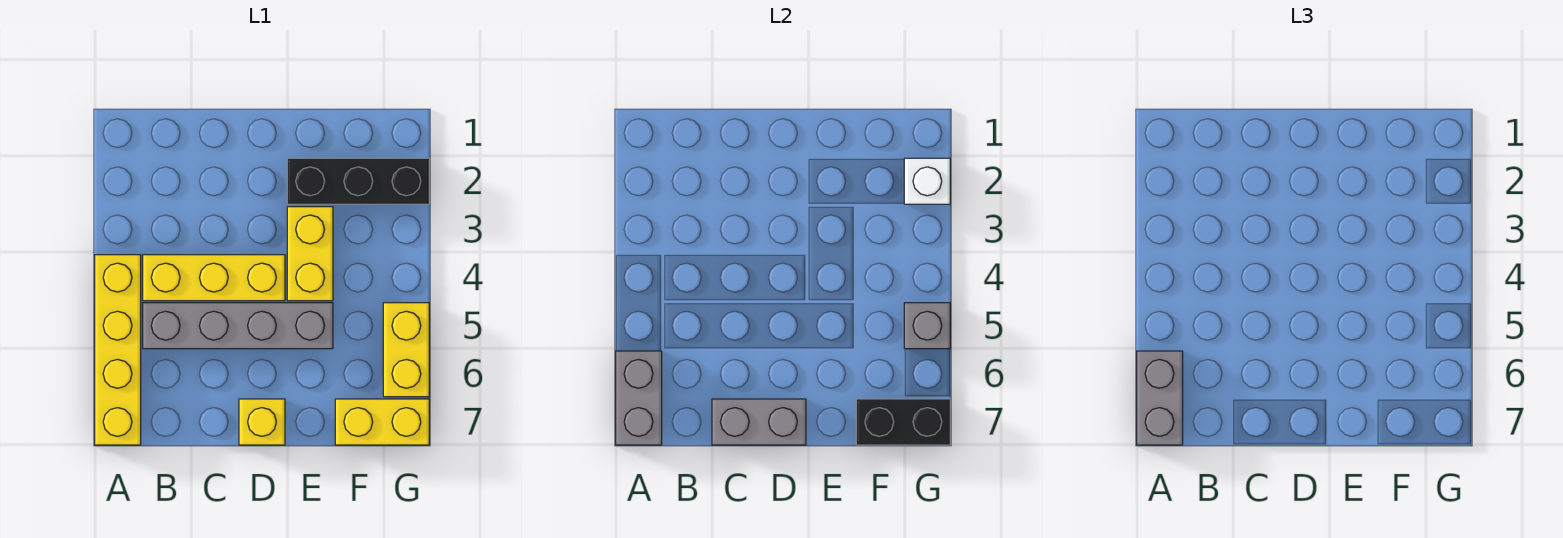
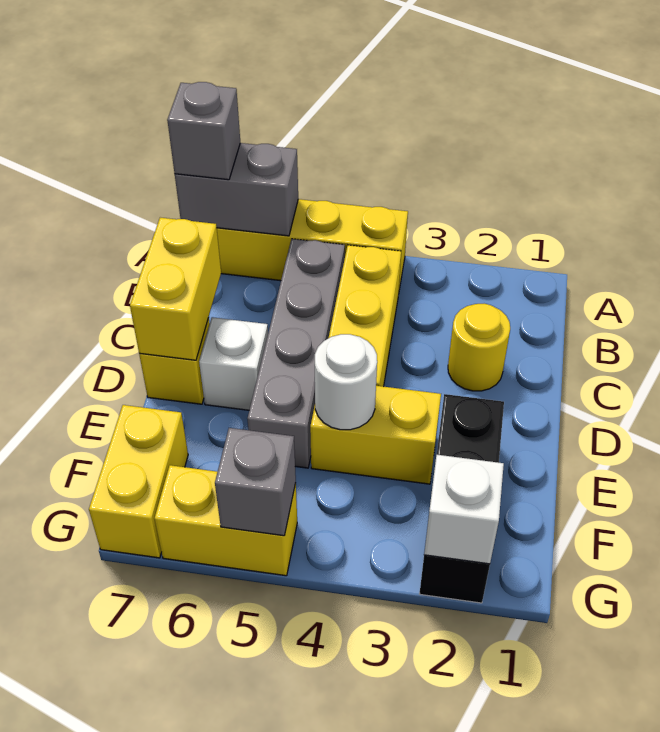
grey 1x2 brick [1137,351,1183,445] -> grey 1x1 brick [167,82,240,180]
none -> yellow 1x1 round brick [448,304,510,391]
grey 1x2 brick [712,399,806,445] -> yellow 1x2 brick [130,217,221,360]
none -> white 1x1 brick [199,317,268,410]
none -> white 1x1 round brick [315,334,377,430]
black 1x2 brick [856,399,950,445] -> none

